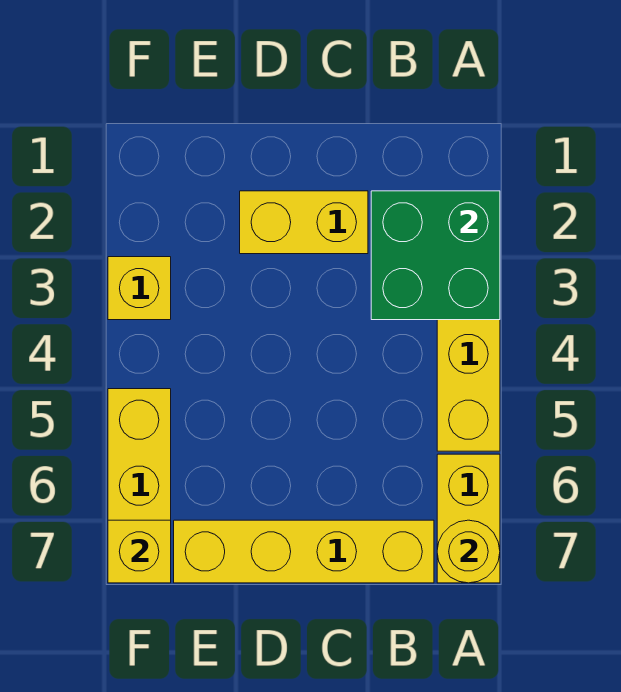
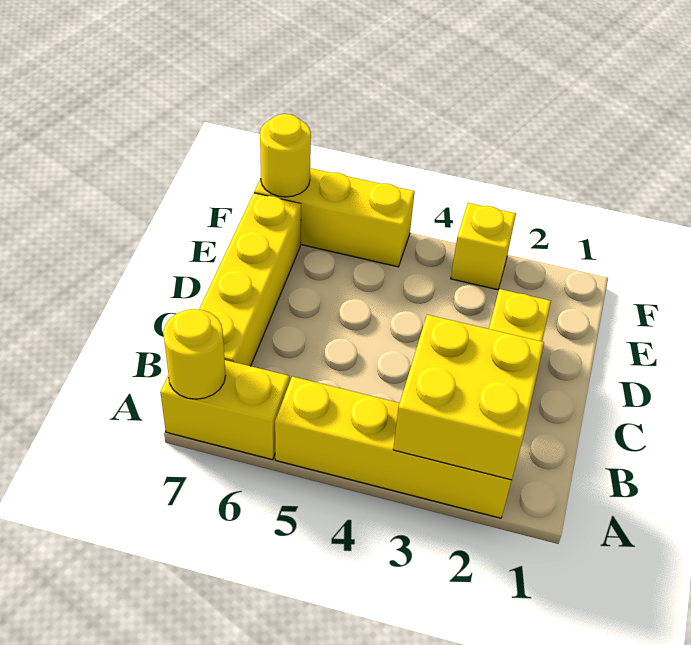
green 2x2 brick [371,191,500,320] -> yellow 2x2 brick [393,315,544,480]
yellow 1x1 brick [108,520,171,583] -> yellow 1x1 round brick [260,114,311,197]

